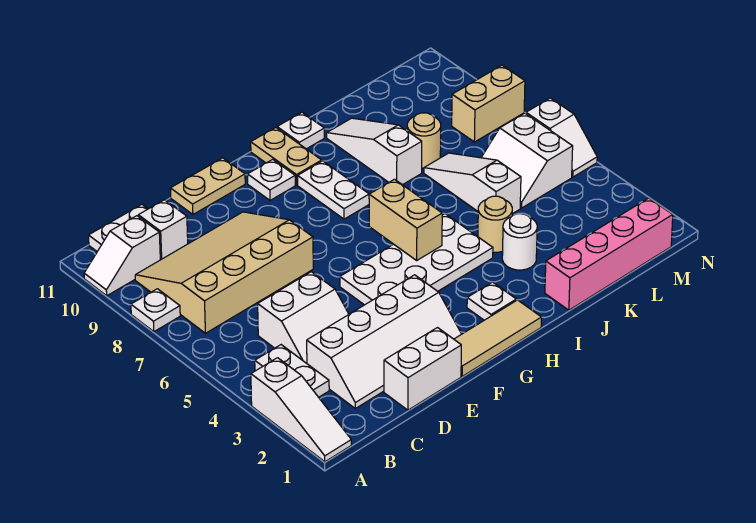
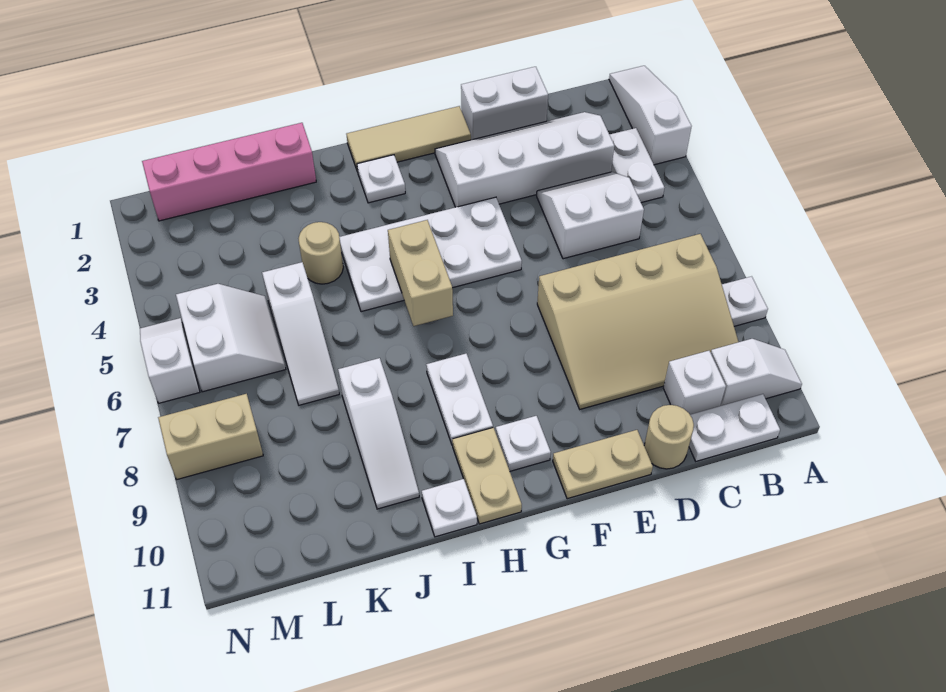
white 1x1 round brick [502,214,537,270] -> none
tan 1x1 round brick [407,113,441,168] -> tan 1x1 round brick moved to [644,405,694,469]

